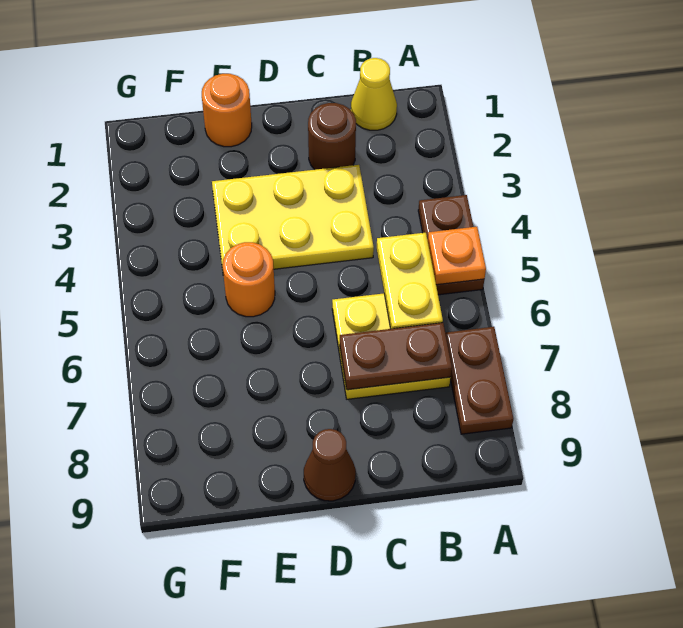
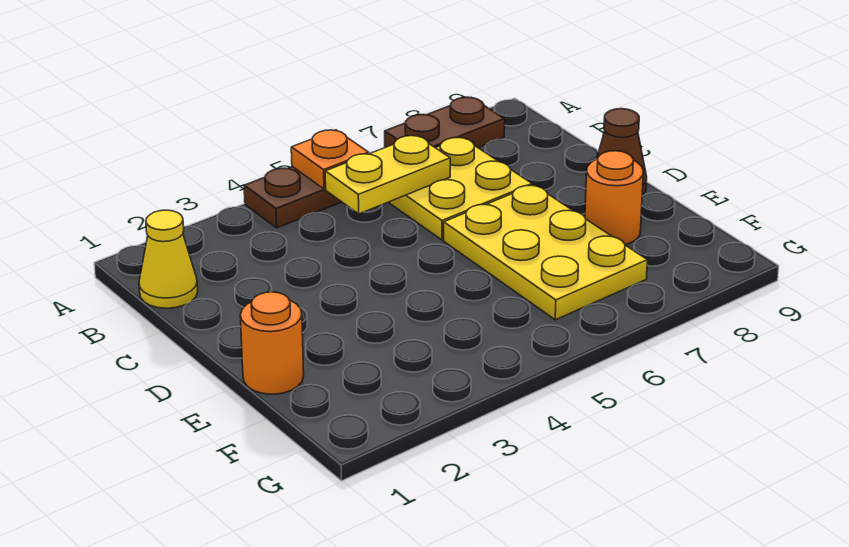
brown 1x2 plate [340,323,452,390] -> none
brown 1x1 round brick [308,103,356,170] -> none
yellow 2x3 plate [212,165,374,270] -> yellow 2x3 plate moved to [444,185,647,320]
orange 1x1 round brick [223,242,275,317] -> orange 1x1 round brick moved to [585,151,643,244]

